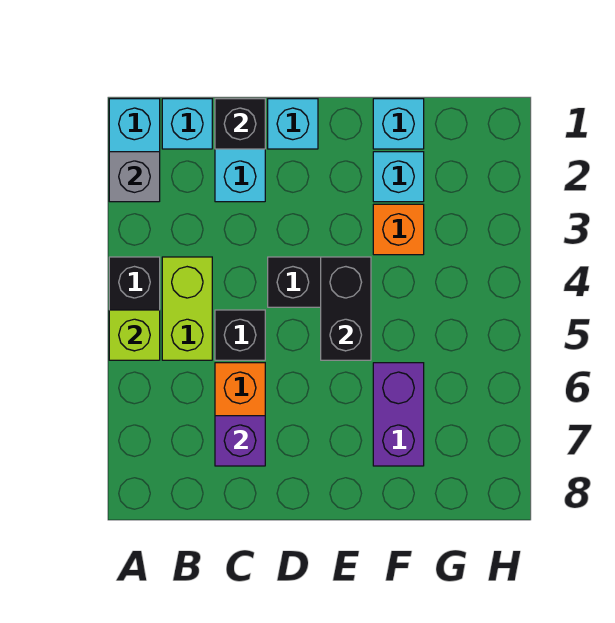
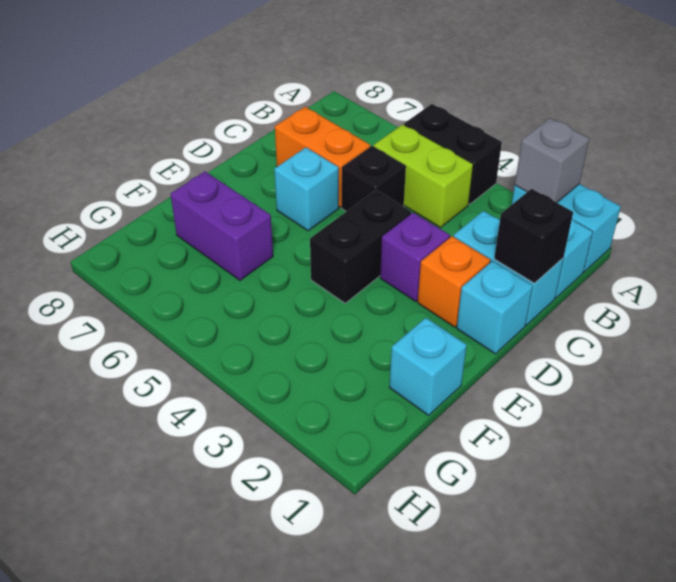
lime 1x1 brick [109,310,160,360] -> none
purple 1x1 brick [215,416,265,466] -> purple 1x1 brick moved to [380,213,450,301]
black 1x2 brick [321,257,371,360] -> none
cyan 1x1 brick [373,152,424,202] -> cyan 1x1 brick moved to [274,147,339,231]
orange 1x1 brick [373,204,424,255] -> orange 1x1 brick moved to [418,236,490,327]

